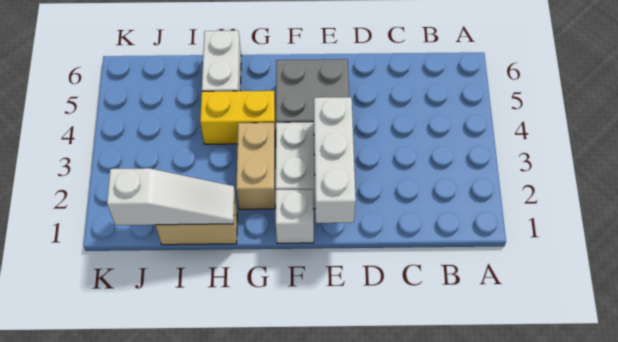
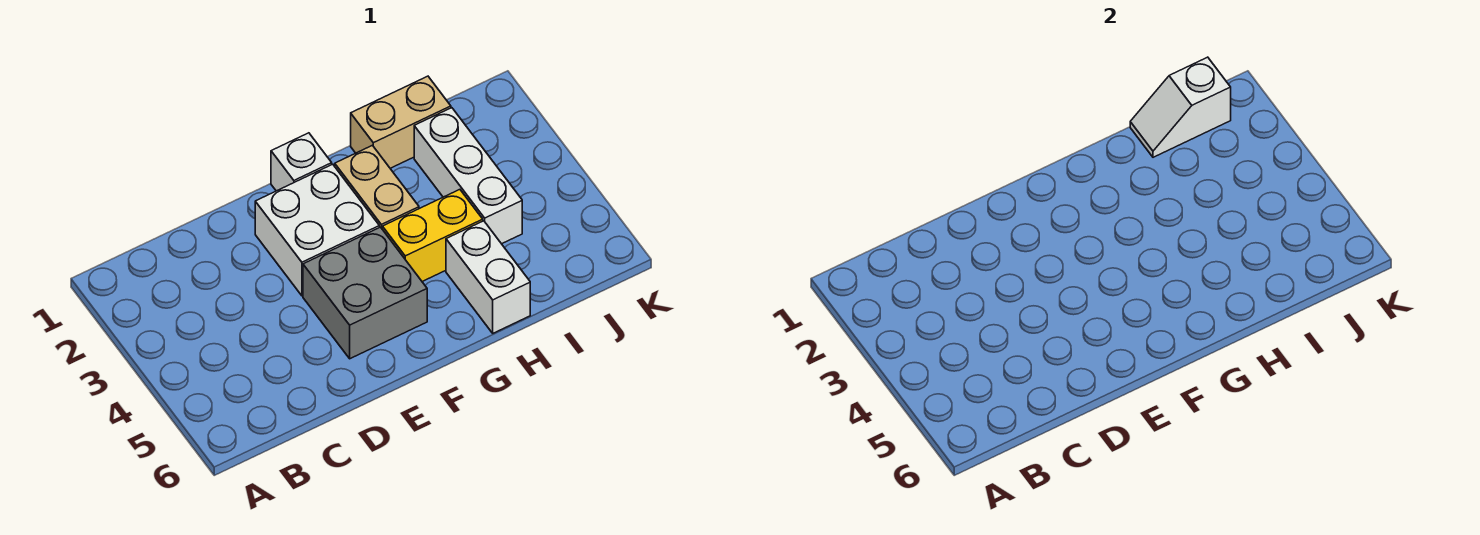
white 1x3 brick [314,97,356,223] -> white 1x3 brick moved to [414,108,522,244]
white 1x3 slope [107,168,234,225] -> white 1x2 slope [1130,57,1231,157]

